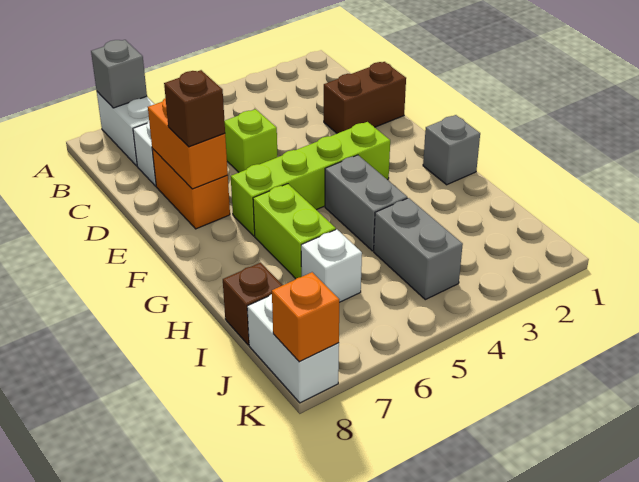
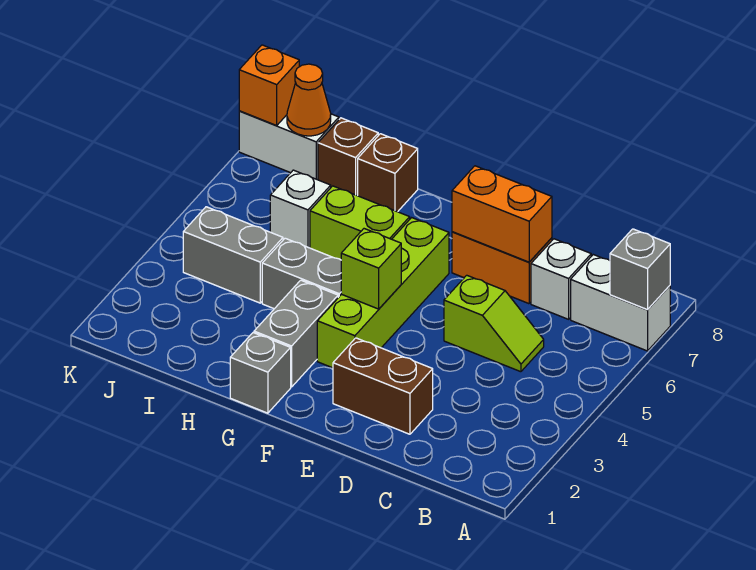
brown 1x2 brick [324,62,406,133] -> brown 1x2 brick turned to [333,338,433,434]
brown 1x1 brick [164,70,225,147] -> brown 1x1 brick moved to [358,134,418,212]
none -> lime 1x1 brick [341,229,401,309]
none -> grey 1x2 brick [254,280,338,387]
none -> orange 1x1 cone [287,64,331,136]

